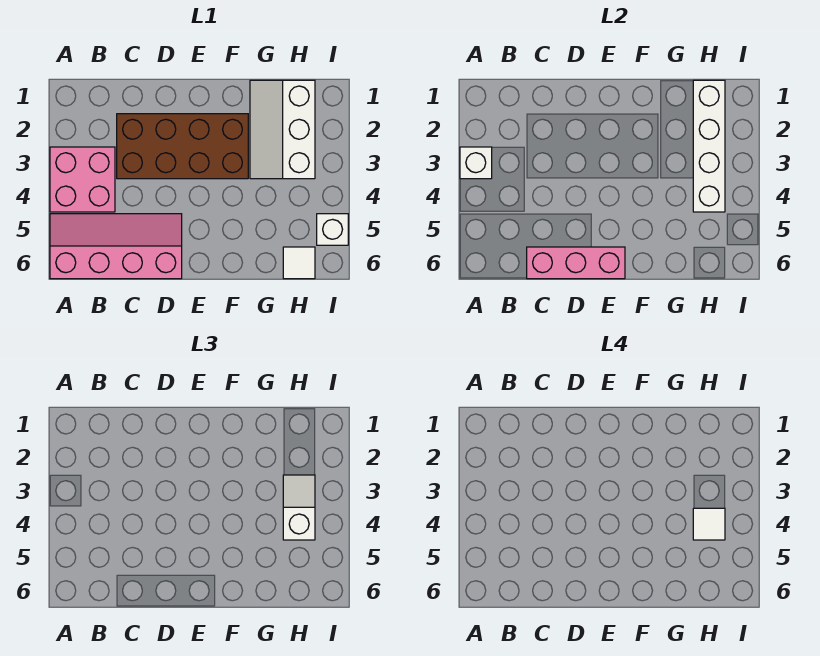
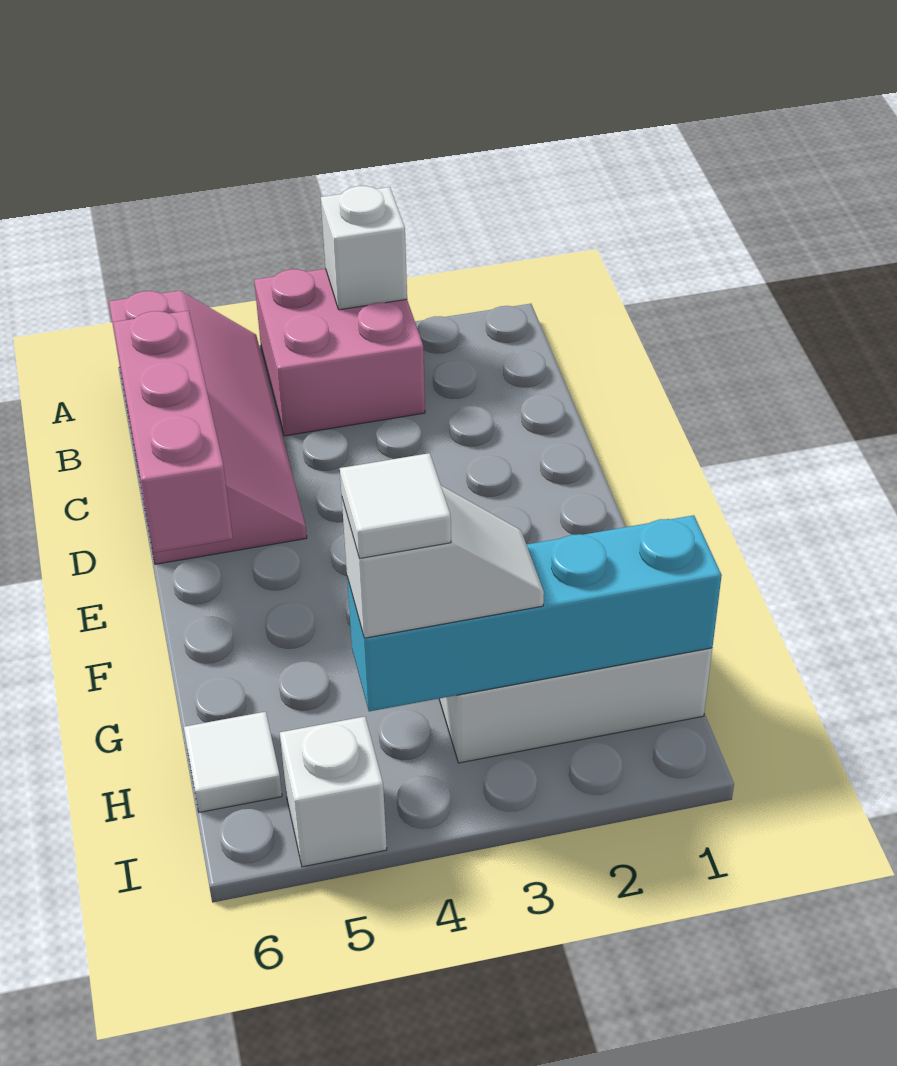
brown 2x4 brick [117,114,248,179] -> none
white 1x4 brick [693,80,725,212] -> cyan 1x4 brick [347,515,722,711]

